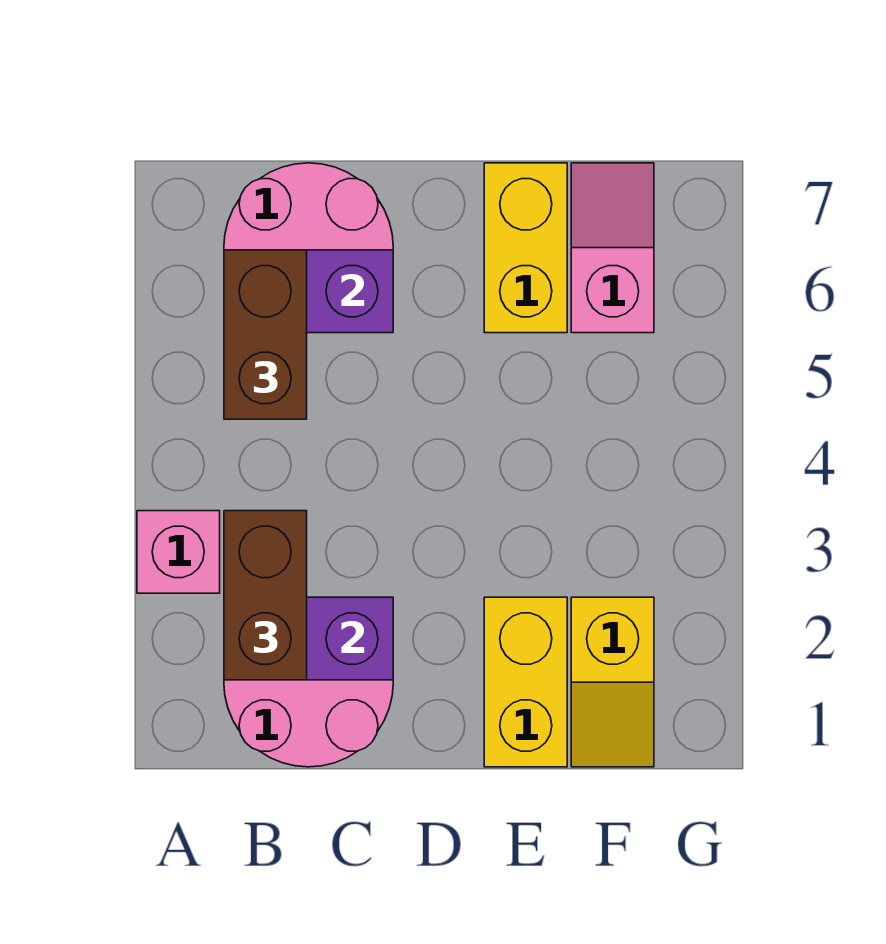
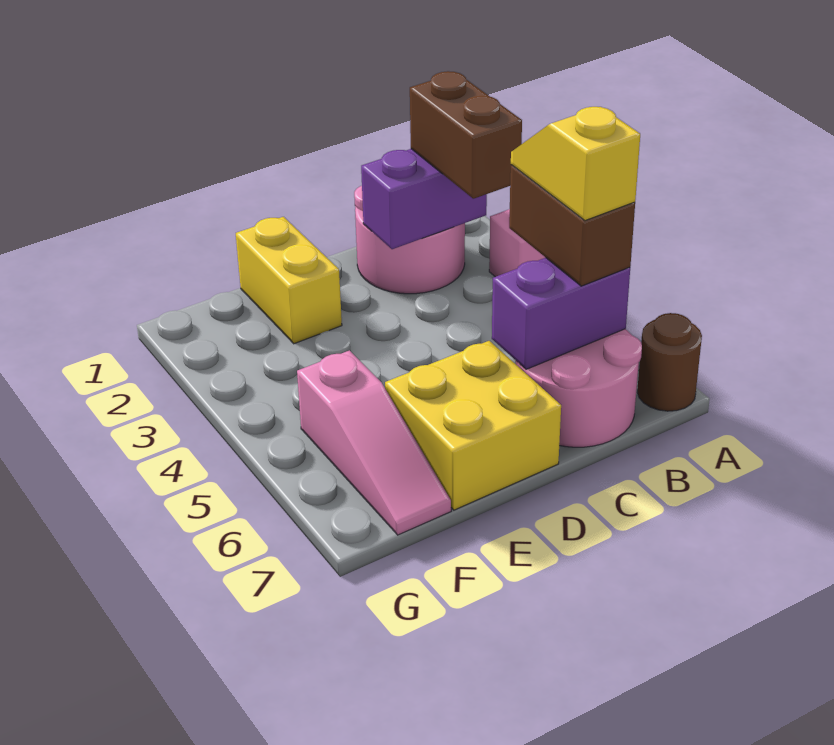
none -> brown 1x1 round brick [637,313,702,411]
yellow 1x2 brick [484,163,567,333] -> yellow 2x2 brick [385,341,561,510]
yellow 1x2 slope [571,597,654,767] -> yellow 1x2 slope moved to [511,107,640,221]
pink 1x2 slope [571,163,654,333] -> pink 1x3 slope [297,350,451,535]

